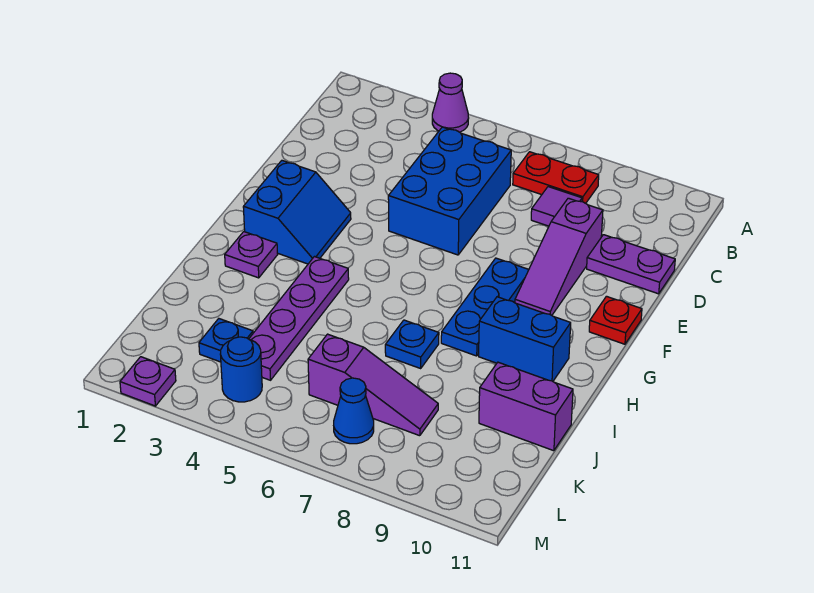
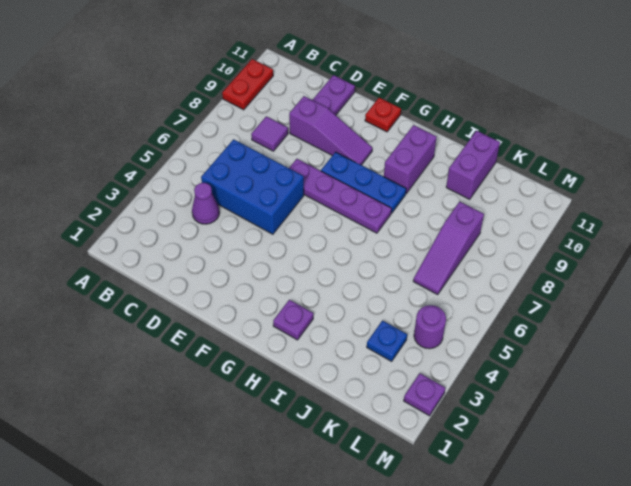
purple 1x1 cone [432,73,469,132] -> purple 1x1 cone moved to [192,183,220,224]
red 1x2 plate [513,152,599,203] -> red 1x2 plate moved to [222,59,273,110]
blue 2x2 slope [243,161,351,264] -> none
purple 1x4 plate [249,257,349,380] -> purple 1x4 plate moved to [289,159,392,233]
blue 1x2 brick [479,297,571,381] -> purple 1x2 brick [384,125,437,193]
blue 1x1 plate [385,320,439,368] -> none
purple 1x3 slope [308,334,438,436] -> purple 1x3 slope turned to [413,202,484,295]
blue 1x1 round brick [220,337,262,402] -> purple 1x1 round brick [414,305,446,349]
blue 1x1 cone [334,378,374,444] -> none

